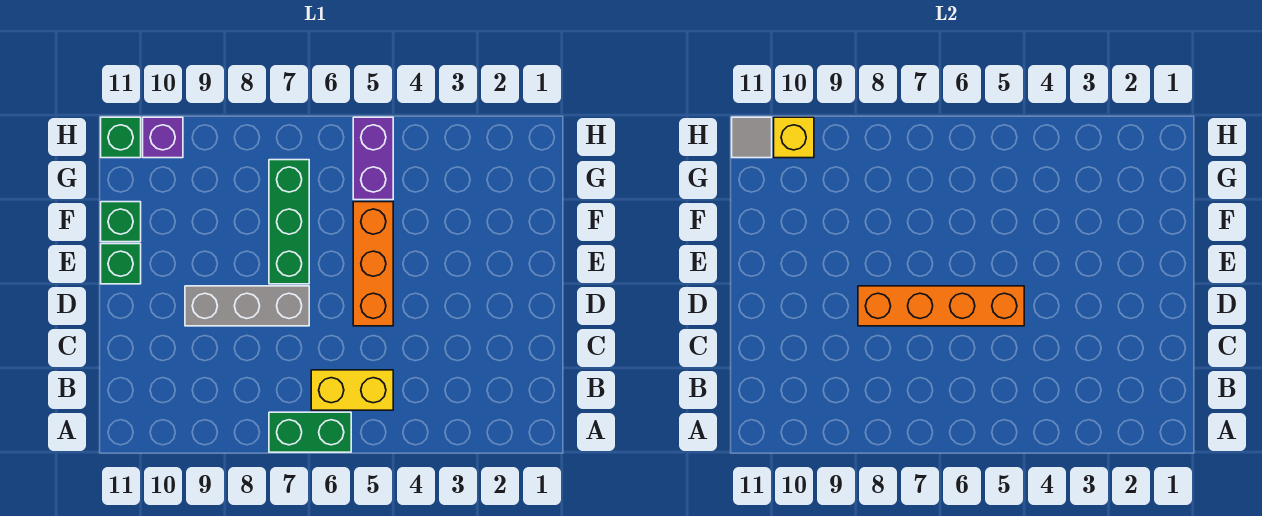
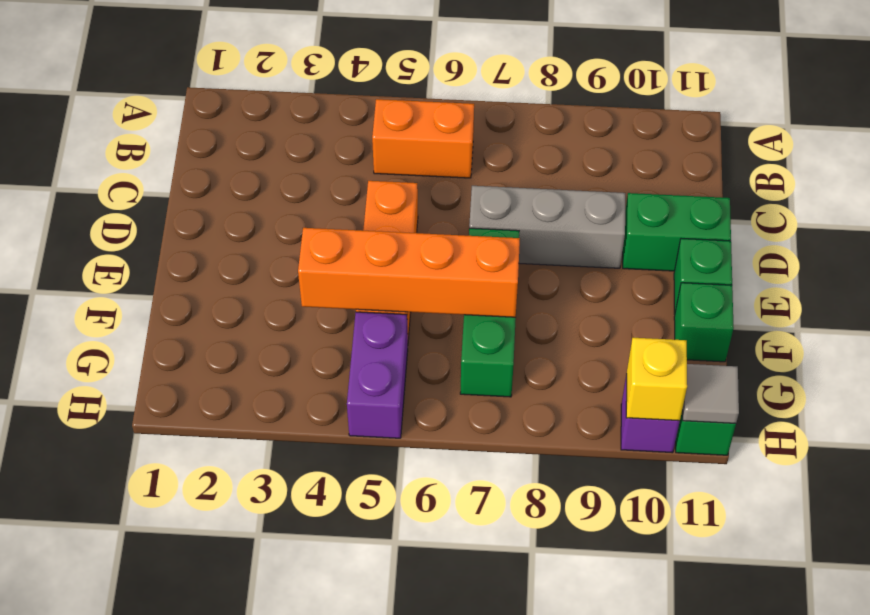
green 1x2 brick [269,412,351,452] -> green 1x2 brick moved to [623,193,731,271]
yellow 1x2 brick [311,370,393,410] -> orange 1x2 brick [372,99,474,178]
orange 1x4 brick [858,286,1024,326] -> orange 1x4 brick moved to [298,228,520,317]

